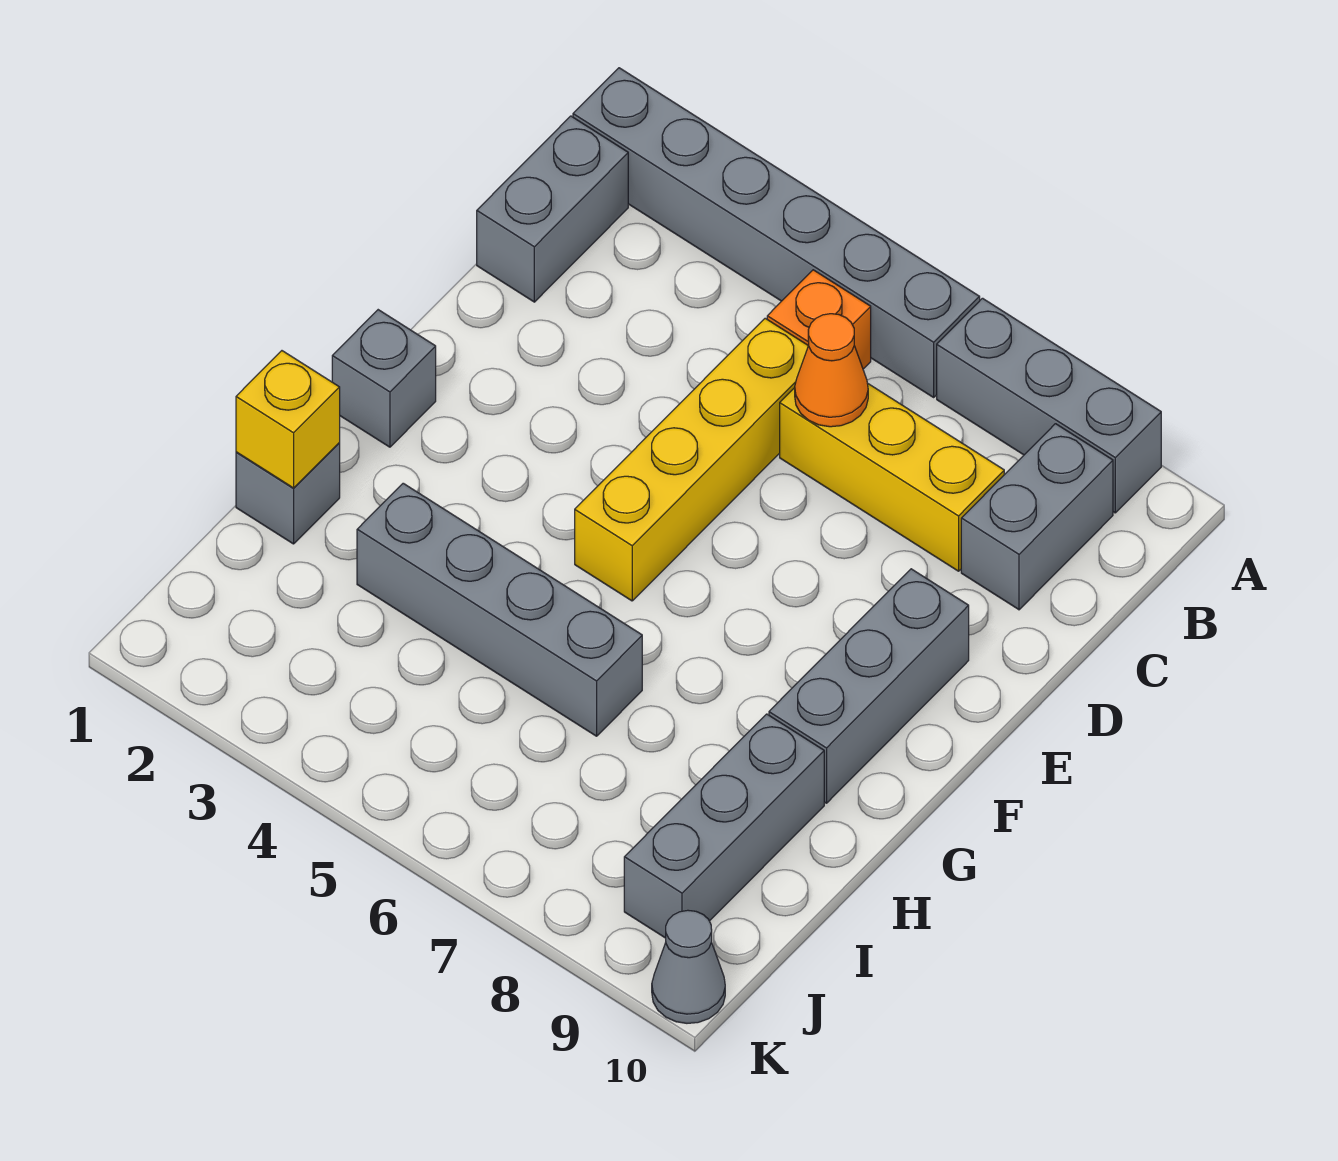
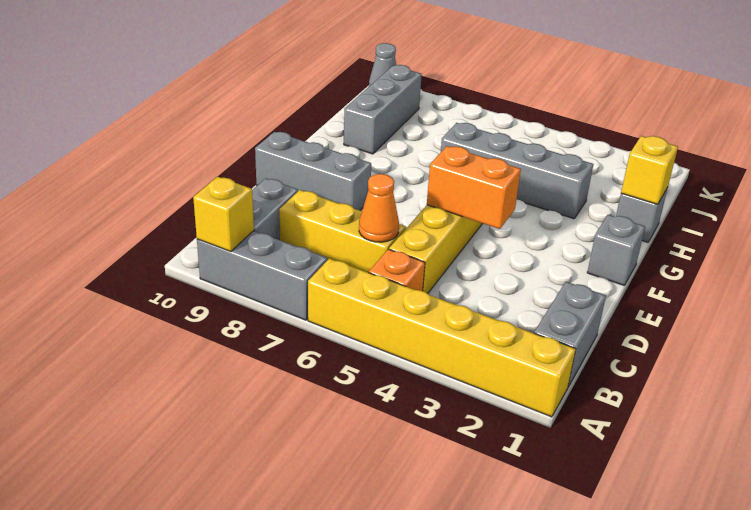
grey 1x6 brick [573,68,980,397] -> yellow 1x6 brick [308,258,576,417]
none -> yellow 1x1 brick [193,177,254,252]
none -> orange 1x2 brick [427,146,521,229]
grey 1x3 brick [769,569,969,803] -> grey 1x3 brick turned to [255,132,371,210]

